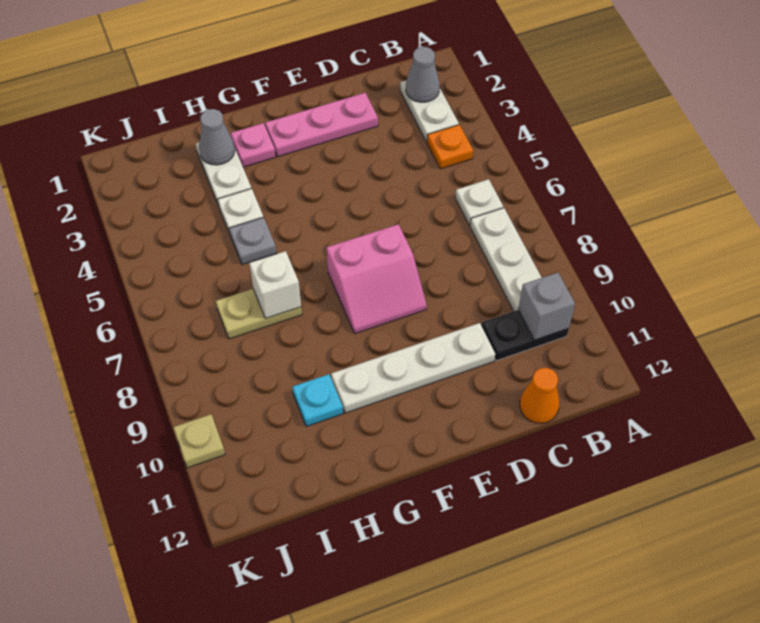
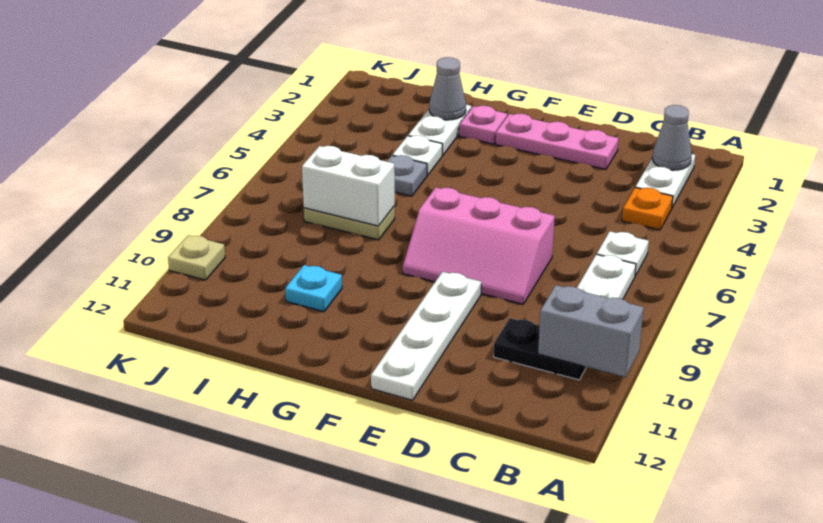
grey 1x1 brick [518,273,575,340] -> grey 1x2 brick [538,285,644,377]
orange 1x1 cone [520,368,560,423] -> none
white 1x4 plate [331,323,495,413] -> white 1x4 plate turned to [371,272,481,400]
pink 2x2 slope [326,224,427,333] -> pink 2x3 slope [403,187,555,304]
white 1x1 brick [249,251,301,318] -> white 1x2 brick [302,146,395,226]

